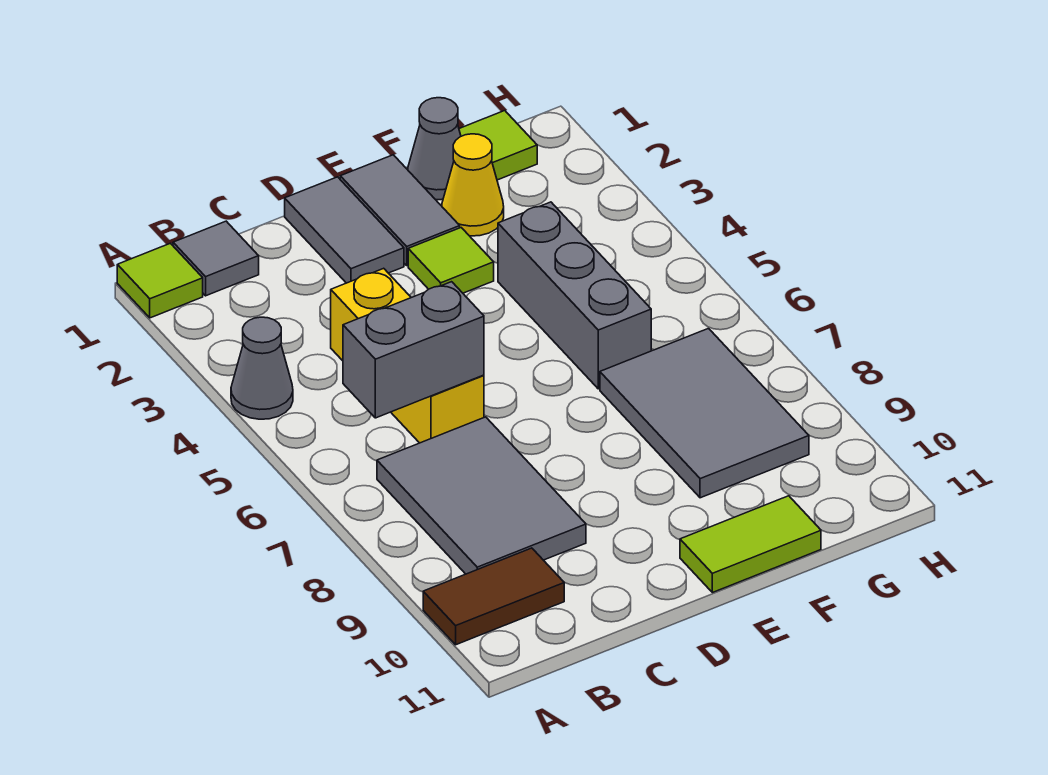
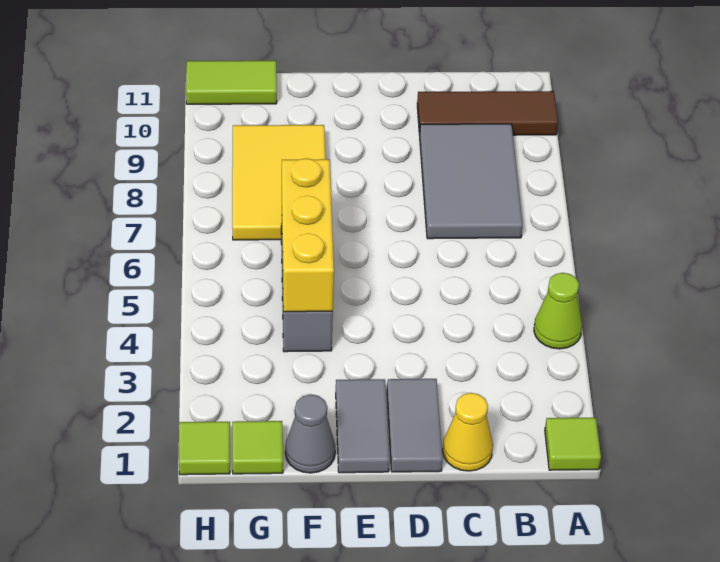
grey 1x1 cone [231,317,293,419] -> lime 1x1 cone [534,273,582,349]
brown 1x2 tile [423,548,564,645] -> brown 1x3 tile [417,91,558,135]
grey 1x1 tile [173,221,259,296] -> none
grey 1x2 brick [343,282,484,418] -> none
yellow 1x3 brick [331,268,484,443] -> yellow 1x3 brick moved to [282,158,334,312]
lime 1x1 tile [408,228,494,293] -> lime 1x1 tile moved to [179,422,230,475]
lime 1x2 tile [680,496,821,593] -> lime 1x2 tile moved to [186,61,277,104]
yellow 1x1 cone [442,134,504,236] -> yellow 1x1 cone moved to [443,393,493,471]
grey 2x3 tile [600,329,809,498] -> yellow 2x3 tile [232,125,326,240]

